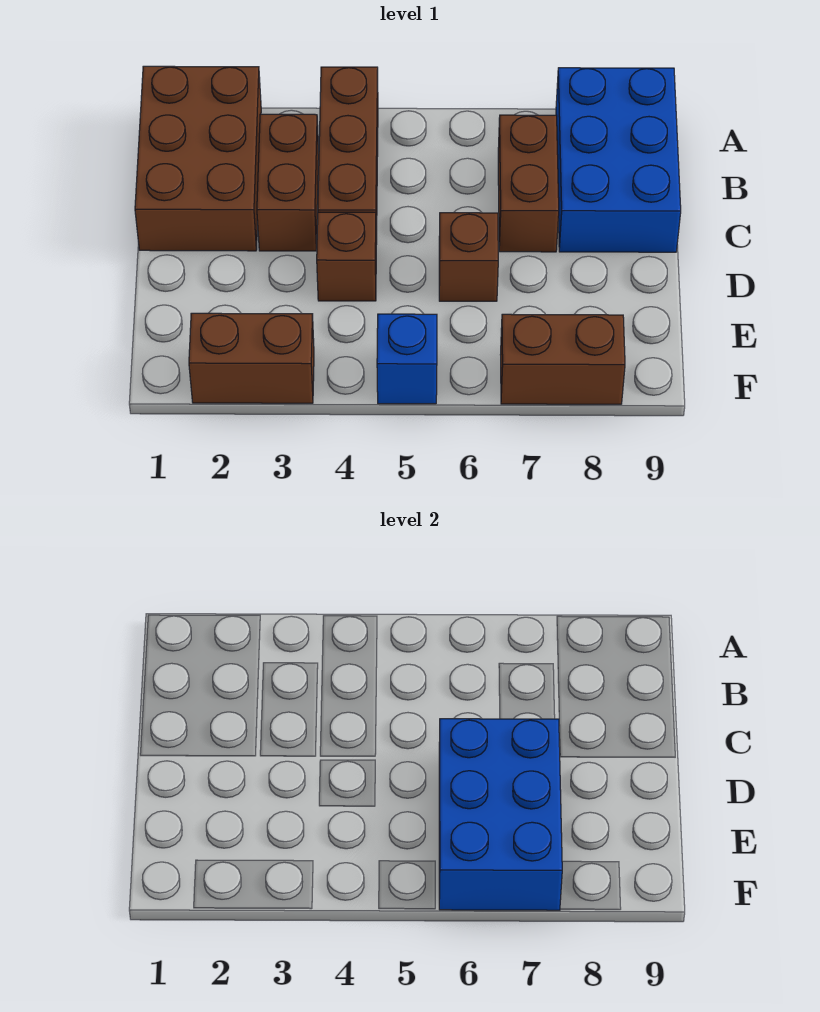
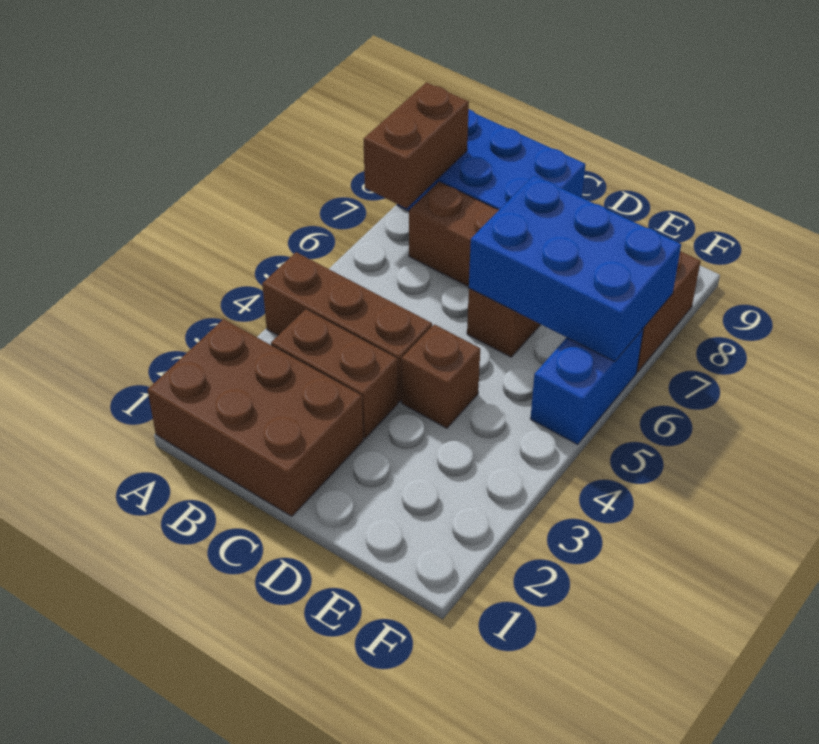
brown 1x2 brick [189,313,314,403] -> brown 1x2 brick moved to [363,82,469,208]
blue 1x1 brick [377,314,437,404] -> blue 1x2 brick [530,329,643,444]

